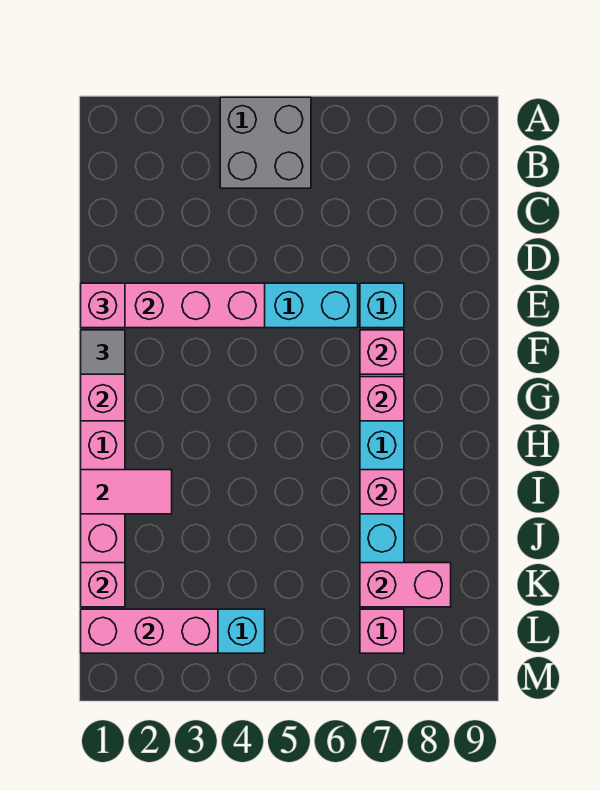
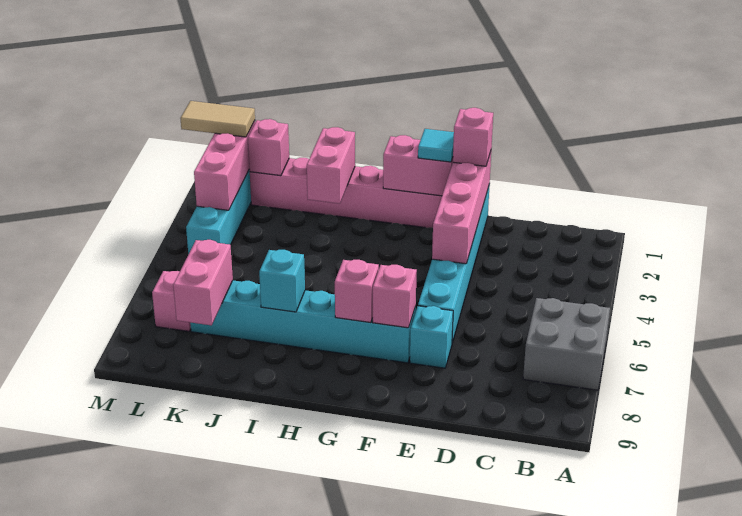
grey 2x2 brick [220,97,311,188] -> grey 2x2 brick moved to [523,298,610,390]
grey 1x1 tile [81,330,125,374] -> cyan 1x1 tile [418,129,454,162]
pink 1x2 tile [81,470,172,514] -> pink 1x2 brick [307,127,355,204]
pink 1x1 brick [360,470,404,514] -> cyan 1x1 brick [259,250,305,312]
none -> tan 1x2 tile [180,101,255,137]

